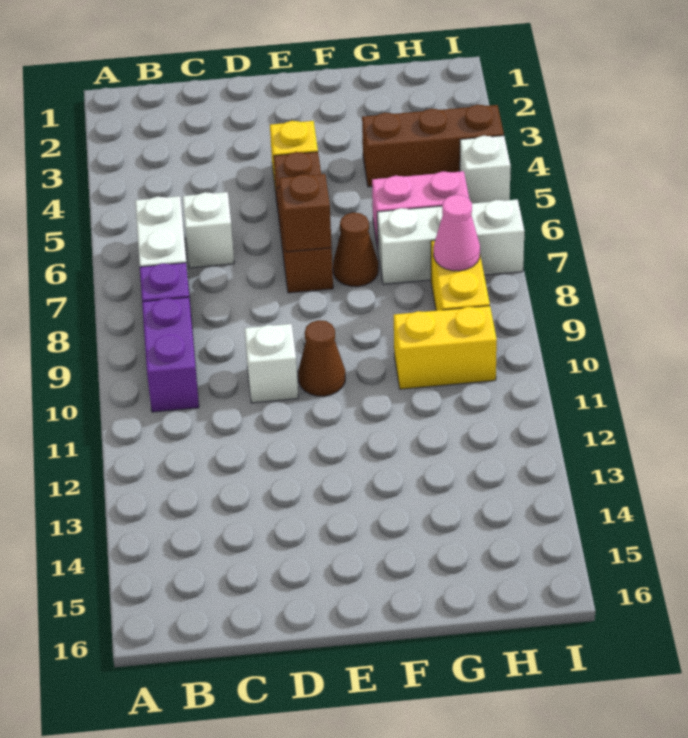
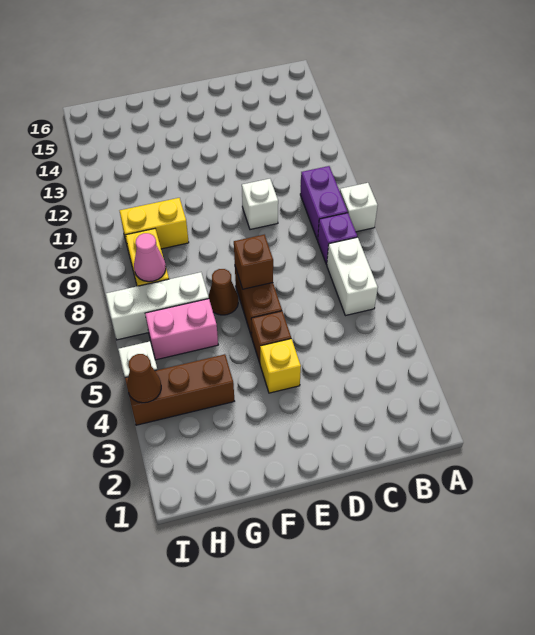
white 1x1 brick [183,192,234,268] -> white 1x1 brick moved to [340,183,378,232]
brown 1x1 cone [298,320,345,396] -> brown 1x1 cone moved to [127,354,161,403]

